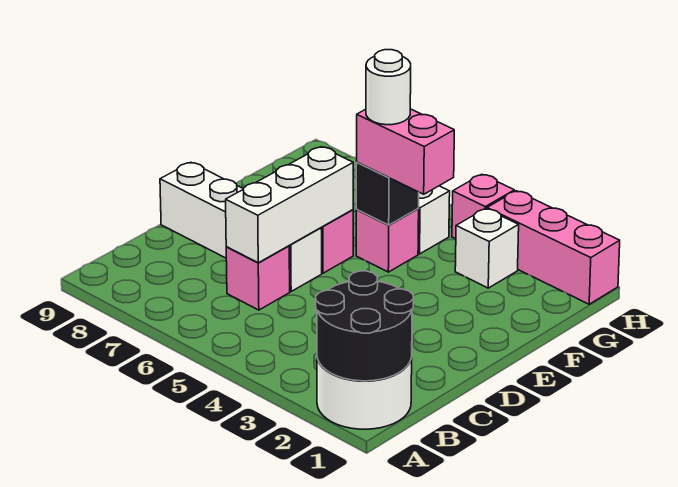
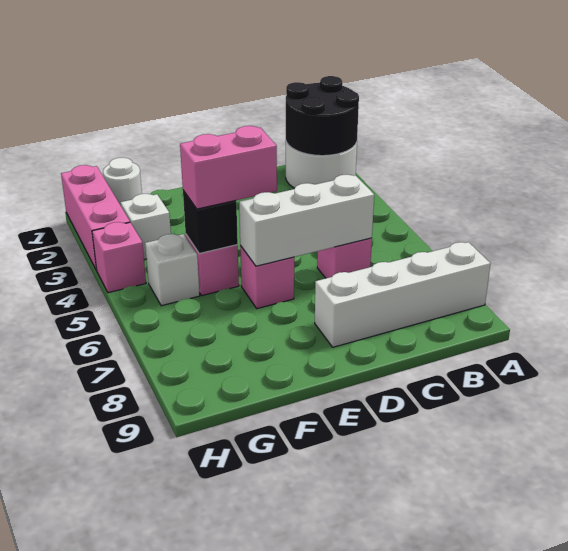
white 1x4 brick [160,162,322,291] -> white 1x4 brick turned to [315,242,491,347]
pink 1x2 brick [357,109,454,194] -> pink 1x2 brick turned to [180,126,277,209]
white 1x1 round brick [366,50,411,125] -> white 1x1 round brick moved to [103,158,142,205]

